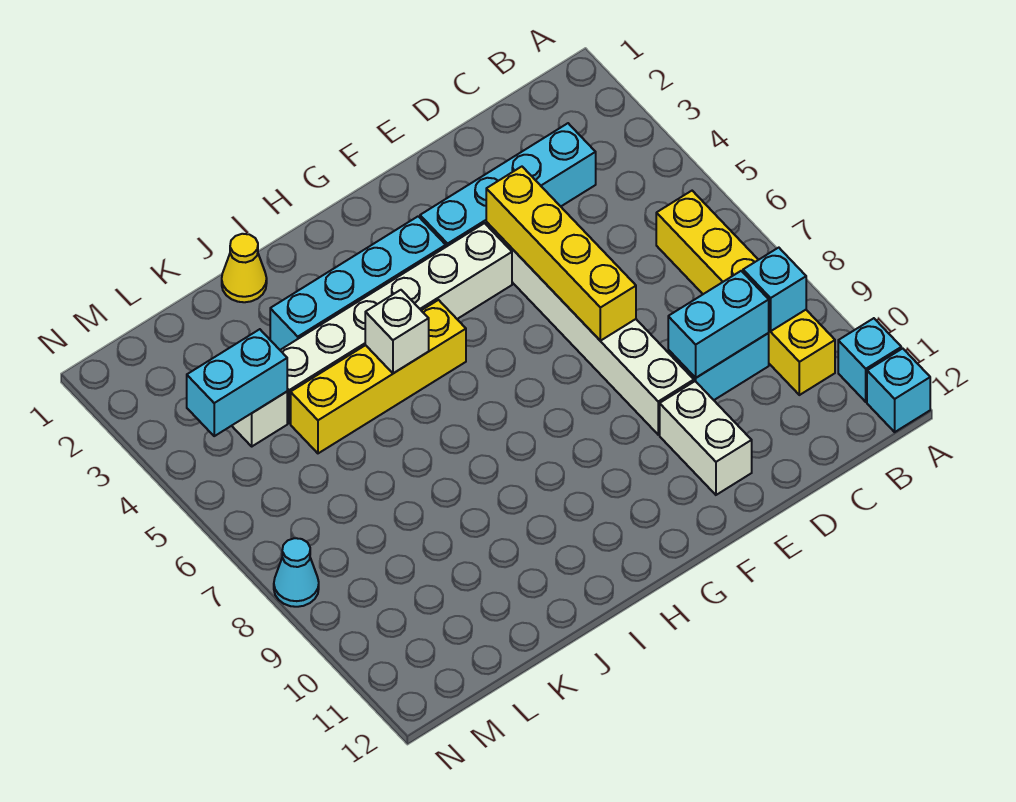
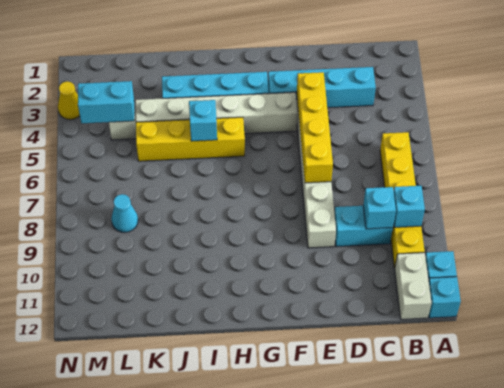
cyan 1x2 brick [668,271,769,378] -> cyan 1x1 brick [363,187,396,229]
white 1x2 brick [660,381,752,495] -> white 1x2 brick moved to [395,253,431,319]
white 1x1 brick [365,290,429,373] -> cyan 1x1 brick [189,100,217,141]
yellow 1x1 cone [222,234,267,302] -> yellow 1x1 cone moved to [58,81,80,120]
cyan 1x1 cone [274,538,319,607] -> cyan 1x1 cone moved to [111,194,138,232]

